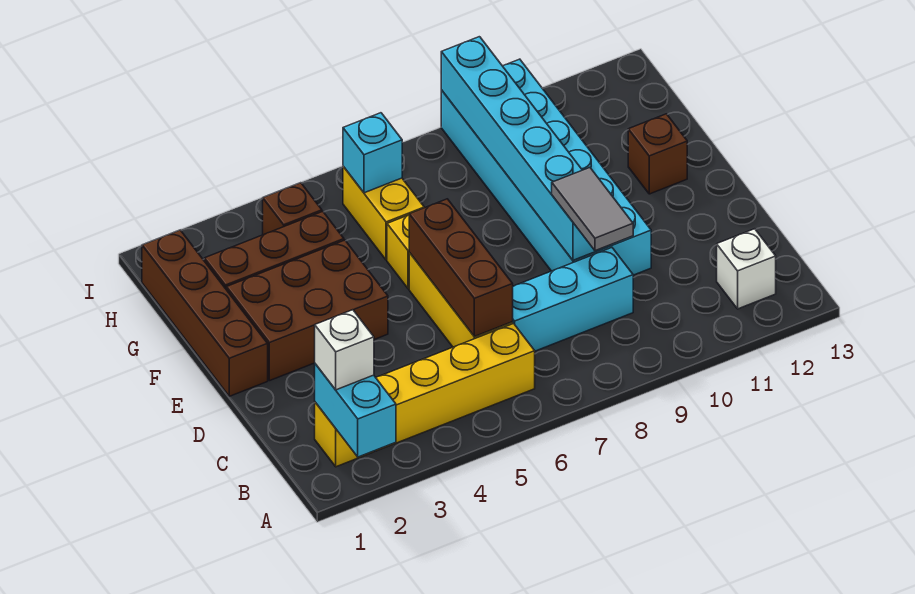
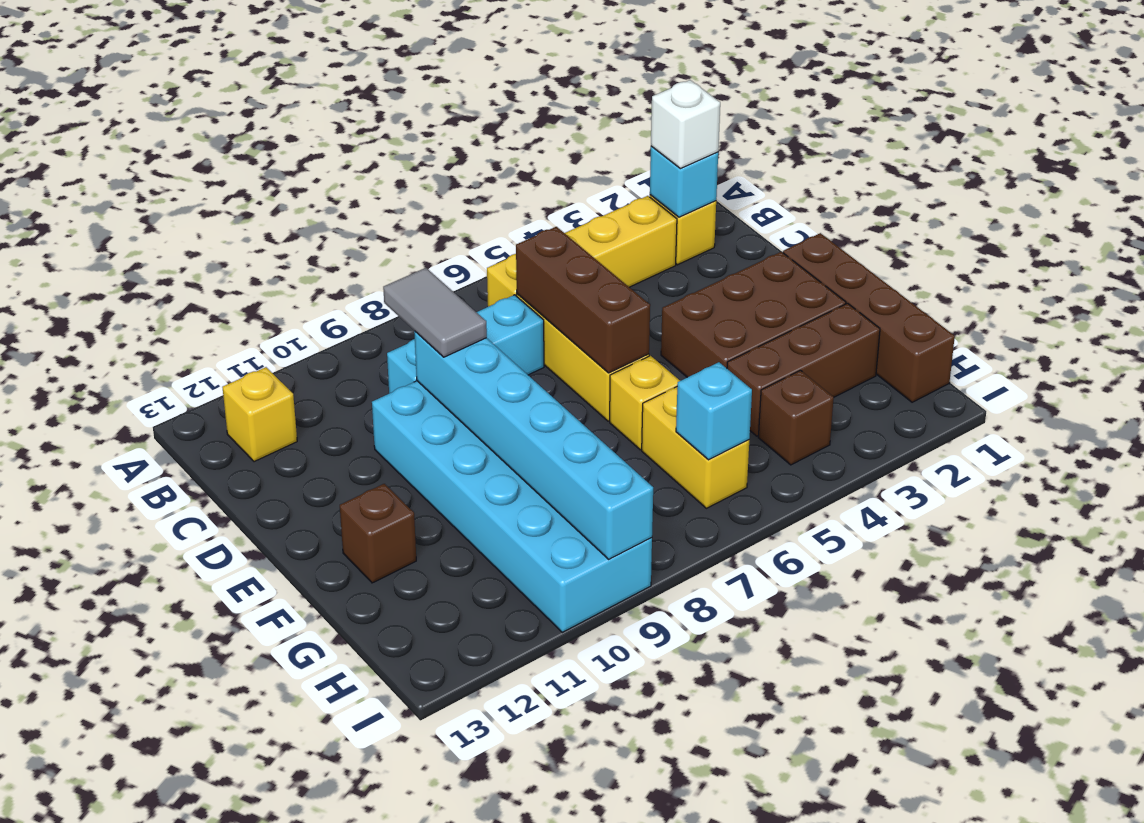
cyan 1x2 brick [315,364,396,457] -> cyan 1x1 brick [650,146,718,217]
white 1x1 brick [717,229,776,309] -> yellow 1x1 brick [222,367,297,462]

